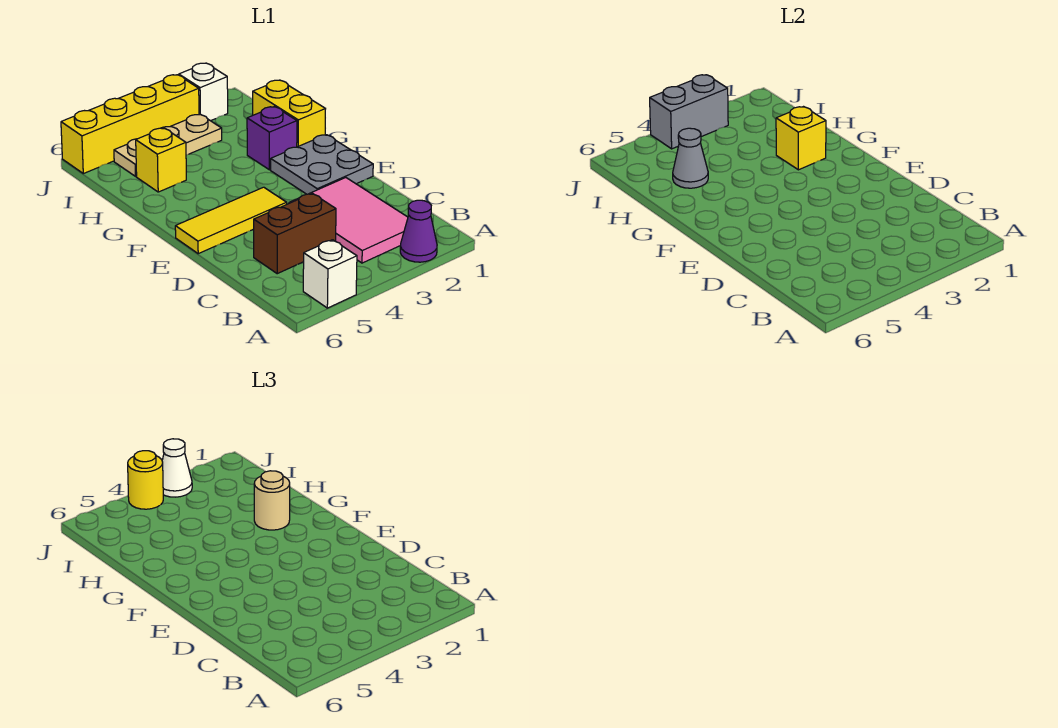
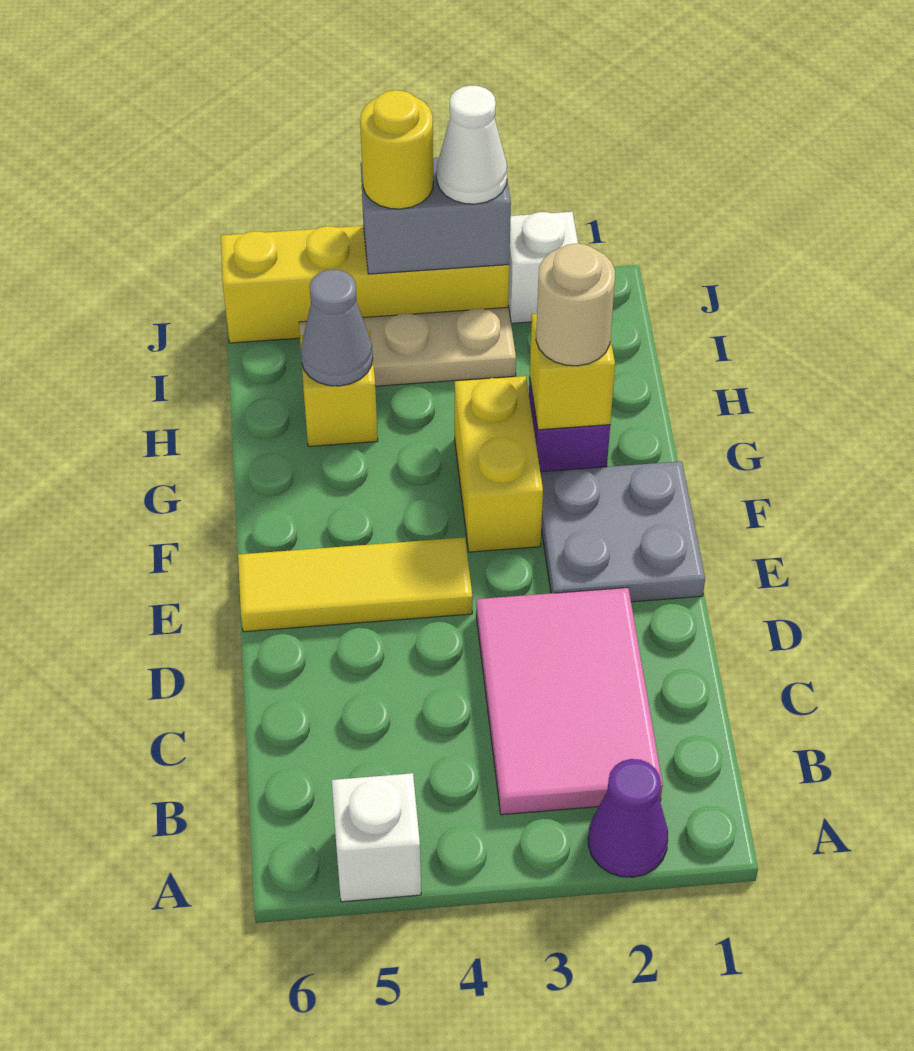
brown 1x2 brick [254,193,336,274] -> none
yellow 1x2 brick [253,80,325,147] -> yellow 1x2 brick moved to [455,376,543,552]

